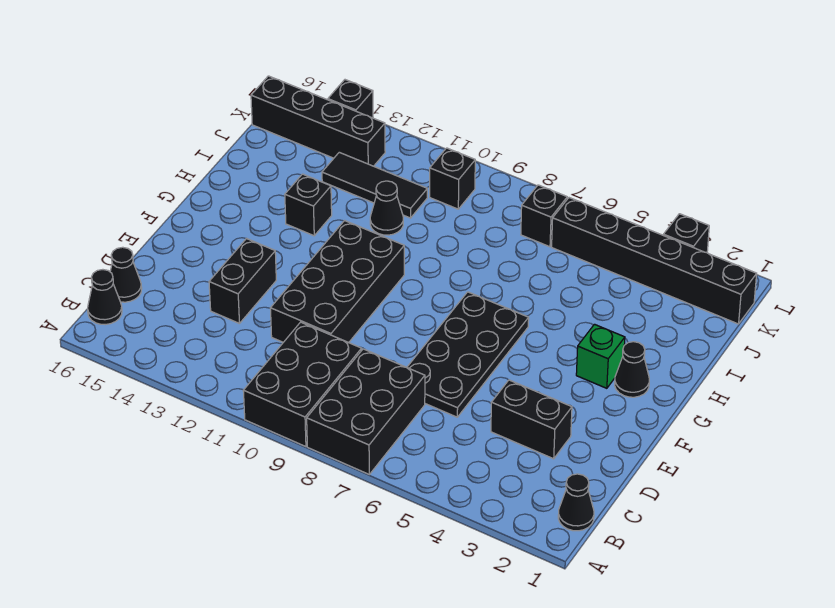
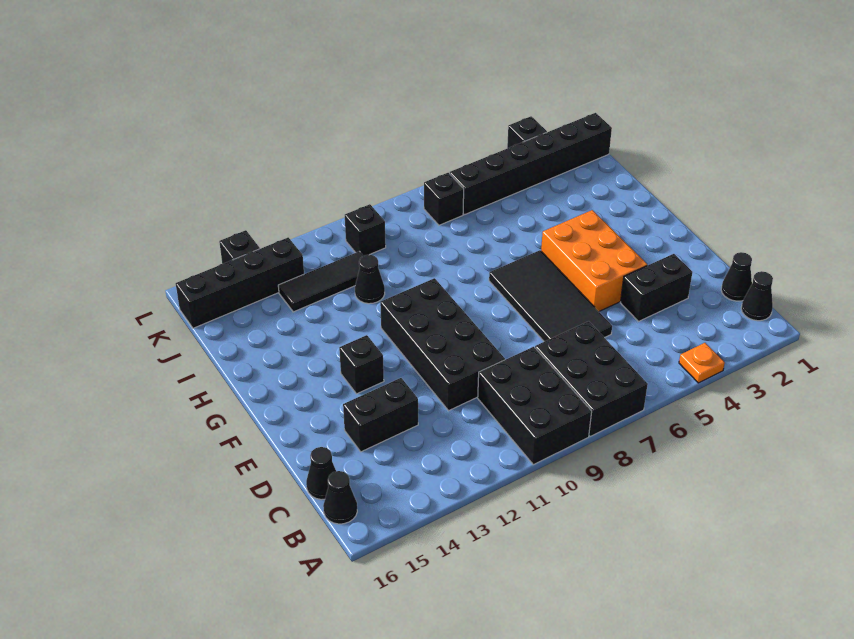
none -> orange 1x1 plate [679,343,725,383]
black 2x4 plate [407,292,529,417] -> black 2x4 tile [489,250,612,342]
black 1x2 brick [209,239,276,324] -> black 1x2 brick turned to [343,378,418,452]
none -> orange 2x3 brick [541,210,647,311]
black 1x1 cone [615,342,649,397] -> black 1x1 cone moved to [721,252,752,301]
green 1x1 brick [576,324,625,388] -> none
black 1x1 brick [285,174,332,236] -> black 1x1 brick moved to [339,335,384,394]

